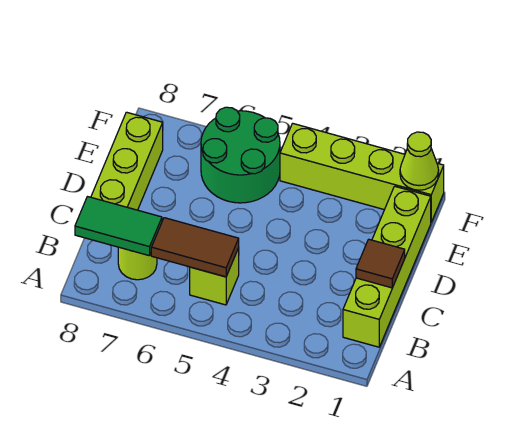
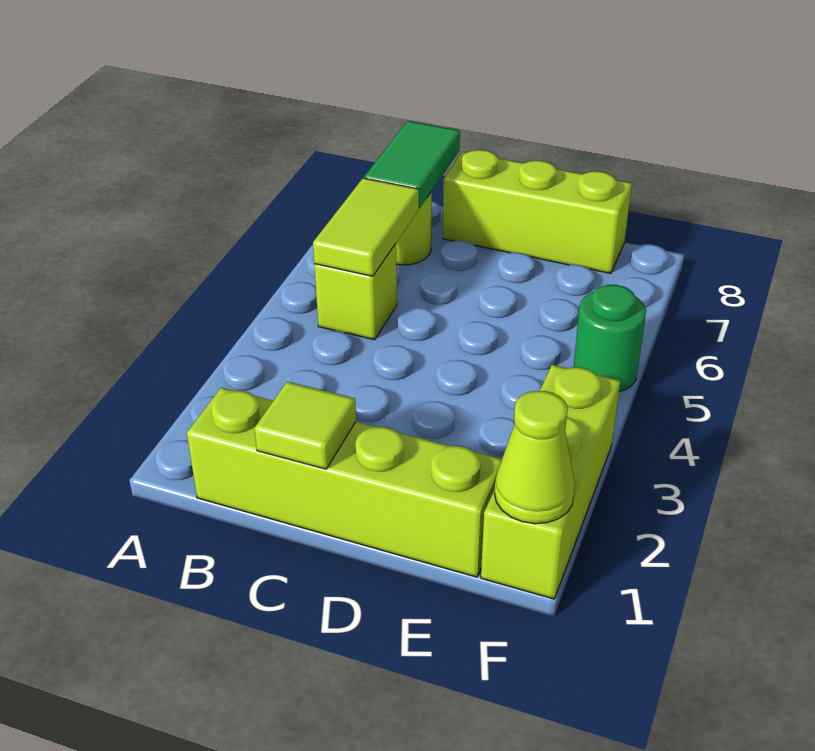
brown 1x2 tile [151,218,239,277] -> lime 1x2 tile [313,178,419,276]
brown 1x1 tile [356,239,405,288] -> lime 1x1 tile [254,381,356,469]
green 2x2 round brick [201,107,280,203] -> green 1x1 round brick [573,285,646,392]
lime 1x4 brick [280,123,444,222] -> lime 1x3 brick [481,365,620,599]

